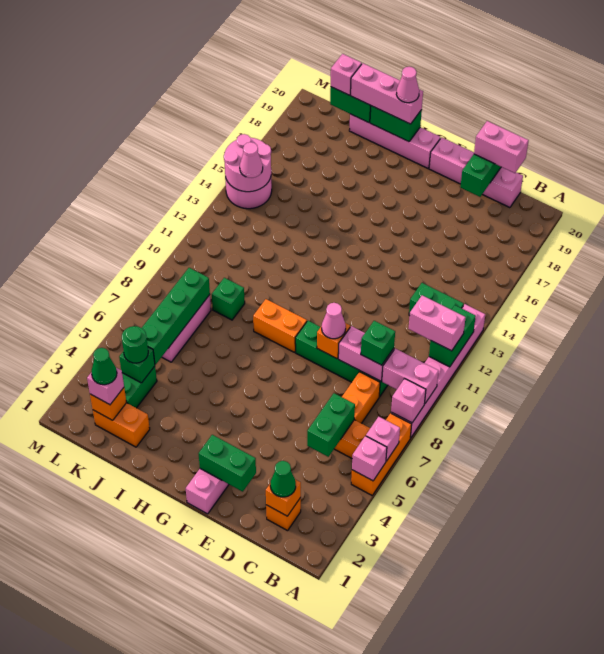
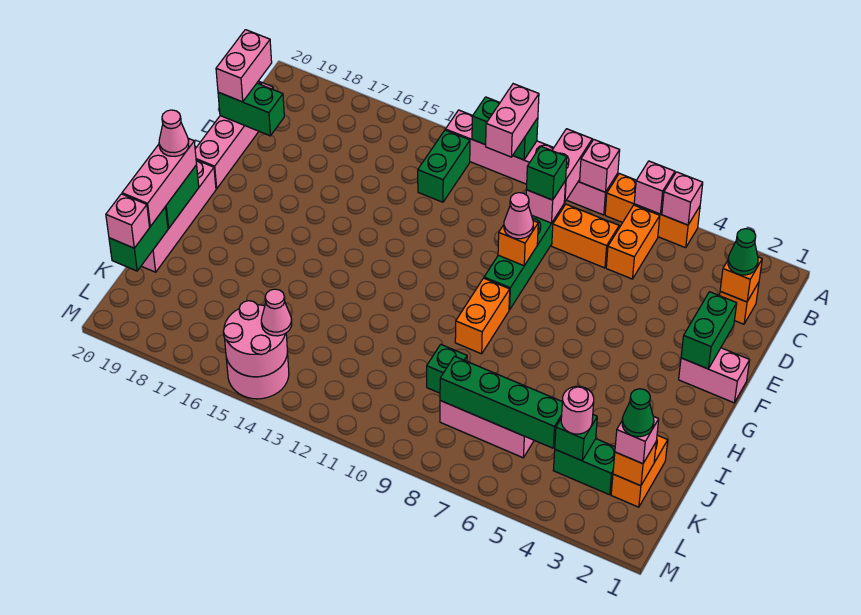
green 1x2 brick [307,393,355,457] -> none
pink 1x2 brick [338,326,394,381] -> pink 1x1 brick [526,181,566,223]
green 1x1 round brick [122,326,148,363] -> pink 1x1 round brick [561,386,594,434]

